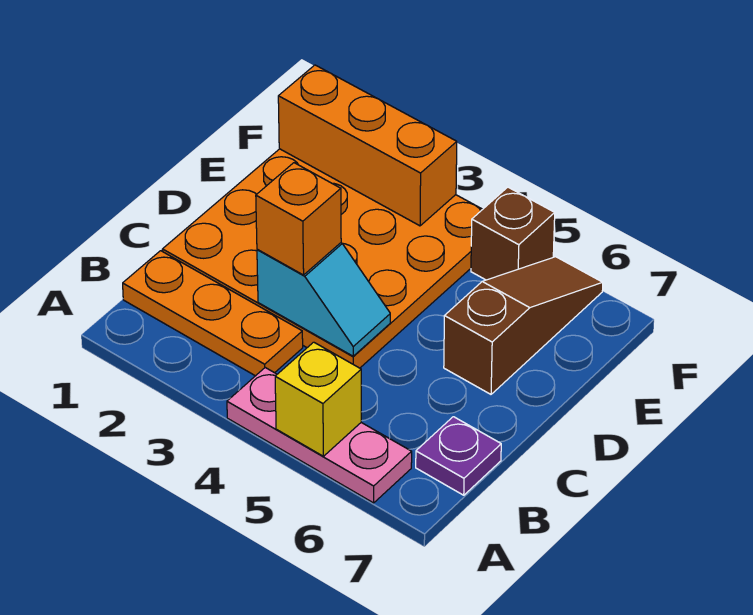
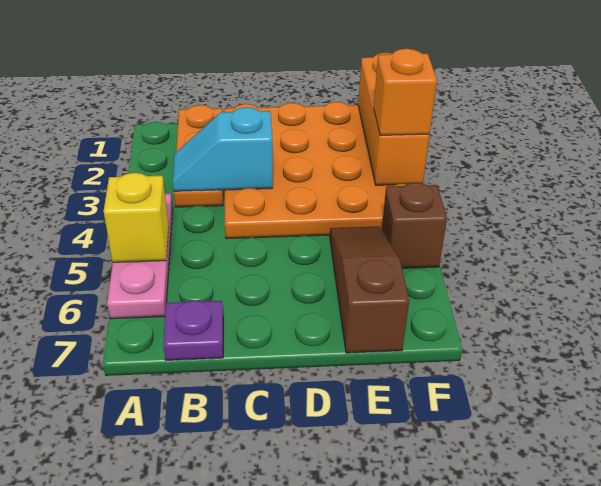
cyan 1x2 slope [257,243,390,356] -> cyan 1x2 slope turned to [173,107,273,191]
orange 1x1 brick [256,163,341,275] -> orange 1x1 brick moved to [374,49,437,135]
brown 1x3 slope [444,257,603,394] -> brown 1x3 slope turned to [330,227,409,353]

